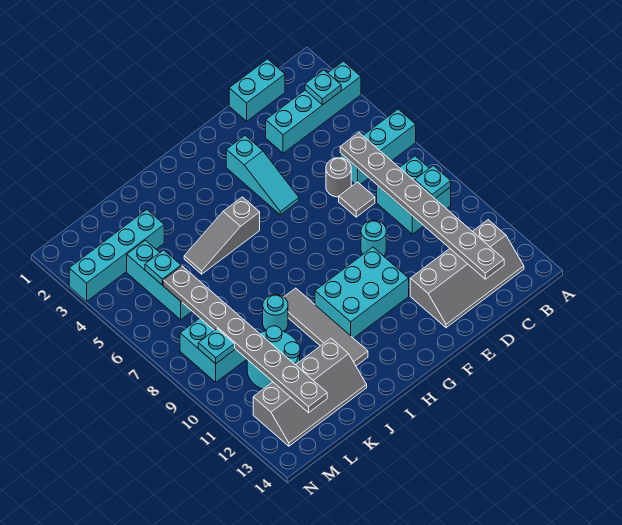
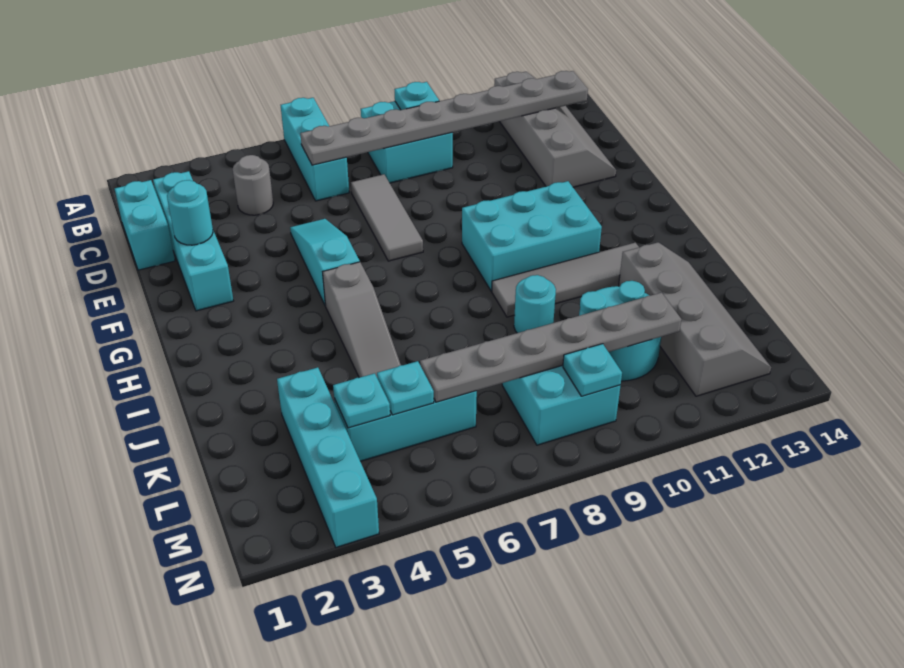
cyan 1x4 brick [266,61,361,153] -> cyan 1x4 brick moved to [153,171,233,311]
cyan 1x1 plate [305,70,341,105] -> cyan 1x1 plate moved to [333,373,390,428]
grey 1x1 round brick [326,158,351,197] -> grey 1x1 round brick moved to [233,155,273,215]
grey 1x1 tile [339,182,375,217] -> grey 1x3 tile [351,174,423,261]
cyan 1x1 round brick [361,221,386,256] -> cyan 1x1 round brick moved to [167,180,213,245]
cyan 1x3 slope [226,136,299,215] -> cyan 1x3 slope turned to [290,219,360,306]
cyan 2x3 brick [315,247,409,338] -> cyan 2x3 brick turned to [462,181,602,291]
grey 1x8 plate [163,266,327,413] -> grey 1x6 plate [420,293,682,402]

